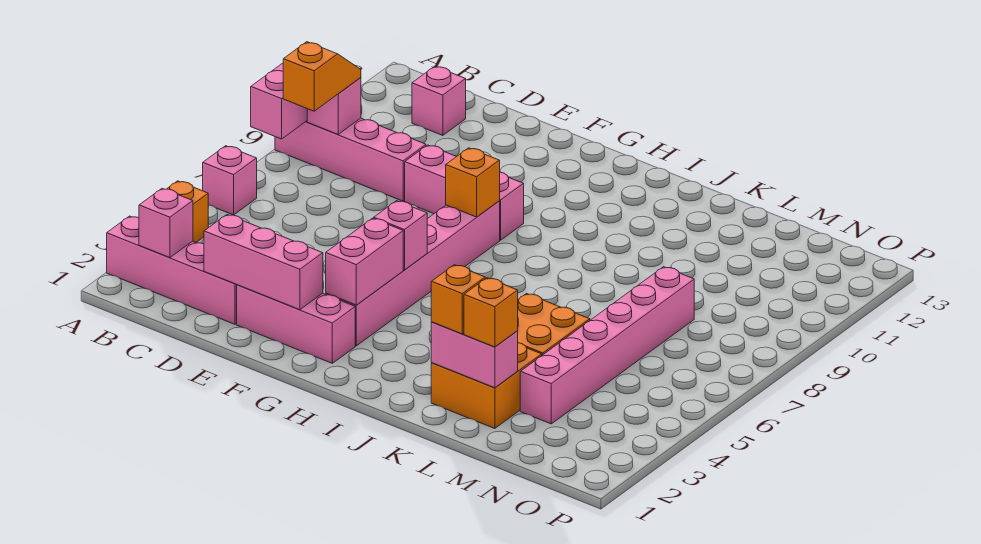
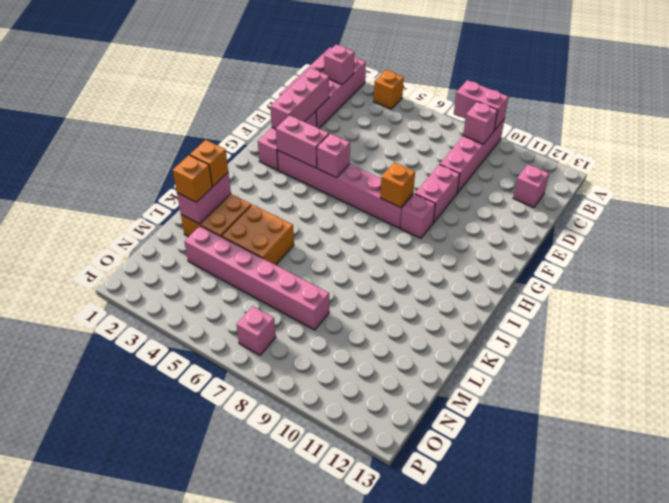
pink 1x4 brick [107,216,237,324] -> pink 2x4 brick [280,47,366,128]
pink 1x1 brick [203,146,257,215] -> pink 1x1 brick moved to [236,306,276,355]
orange 1x2 slope [283,42,361,111] -> none

